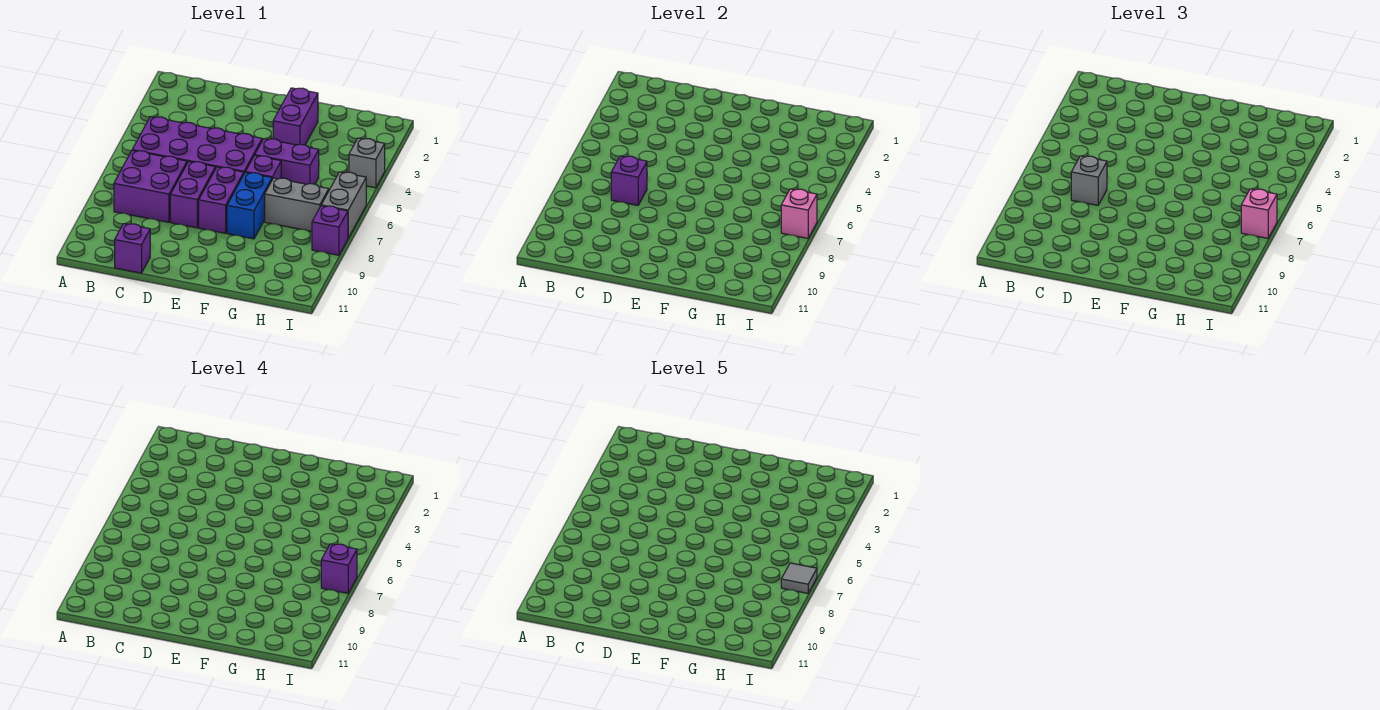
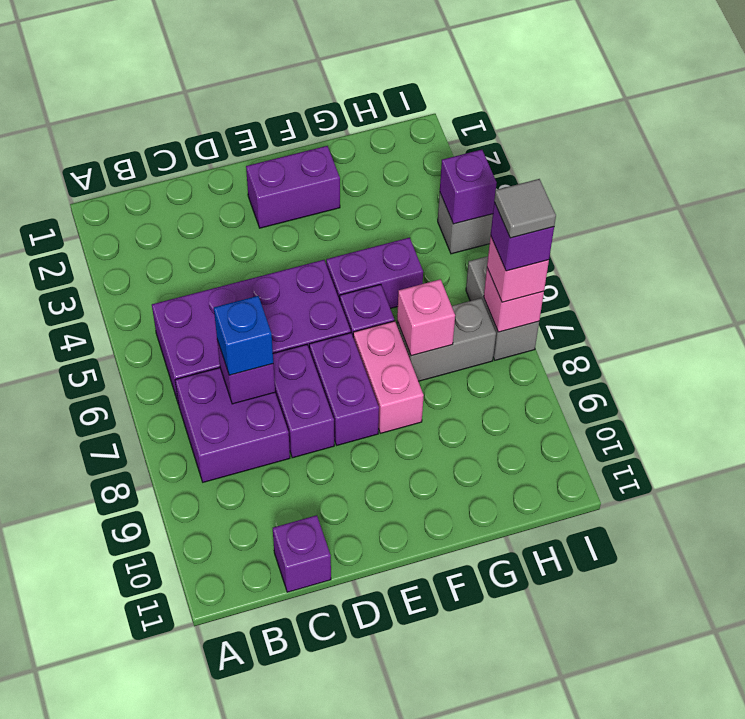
grey 1x1 brick [1071,156,1107,205] -> blue 1x1 brick [214,296,273,375]
purple 1x2 brick [273,88,318,145] -> purple 1x2 brick turned to [246,146,340,228]
blue 1x2 brick [227,172,272,239] -> pink 1x2 brick [353,321,424,433]
none -> pink 1x1 brick [397,279,455,356]
purple 1x1 brick [312,206,348,255] -> purple 1x1 brick moved to [440,150,497,224]

